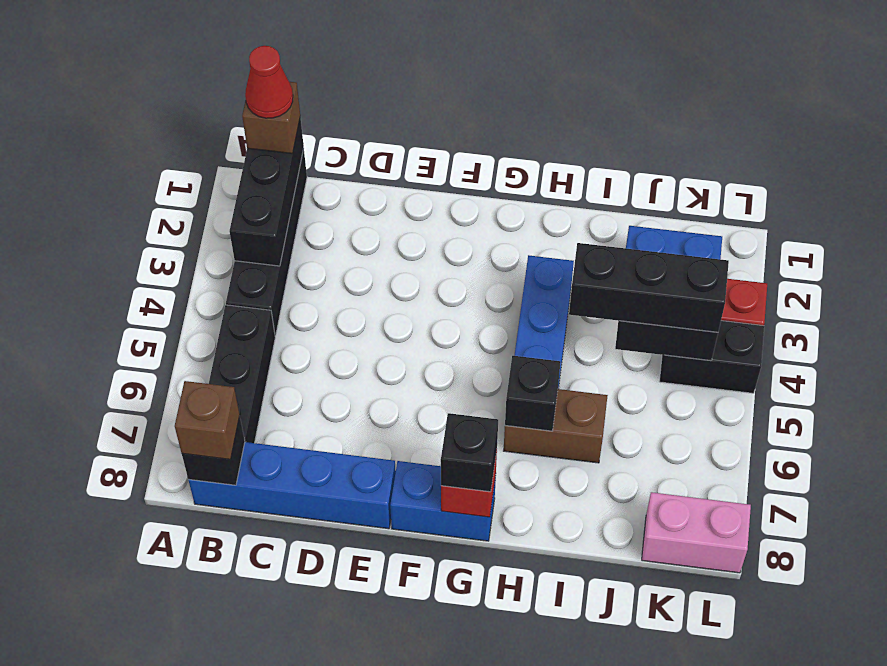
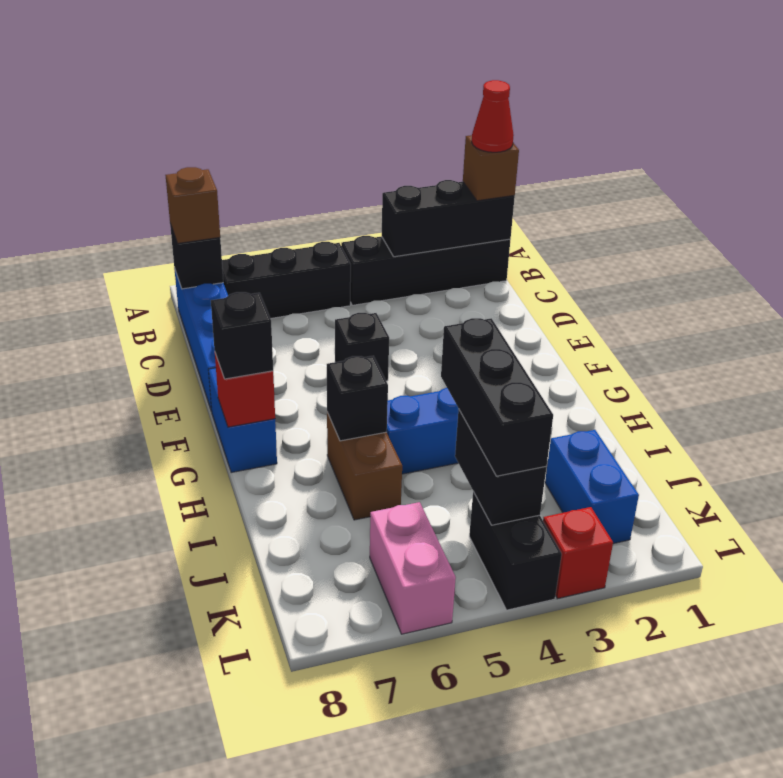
none -> black 1x1 brick [335,313,389,381]
pink 1x2 brick [642,492,751,573] -> pink 1x2 brick moved to [370,502,456,634]

